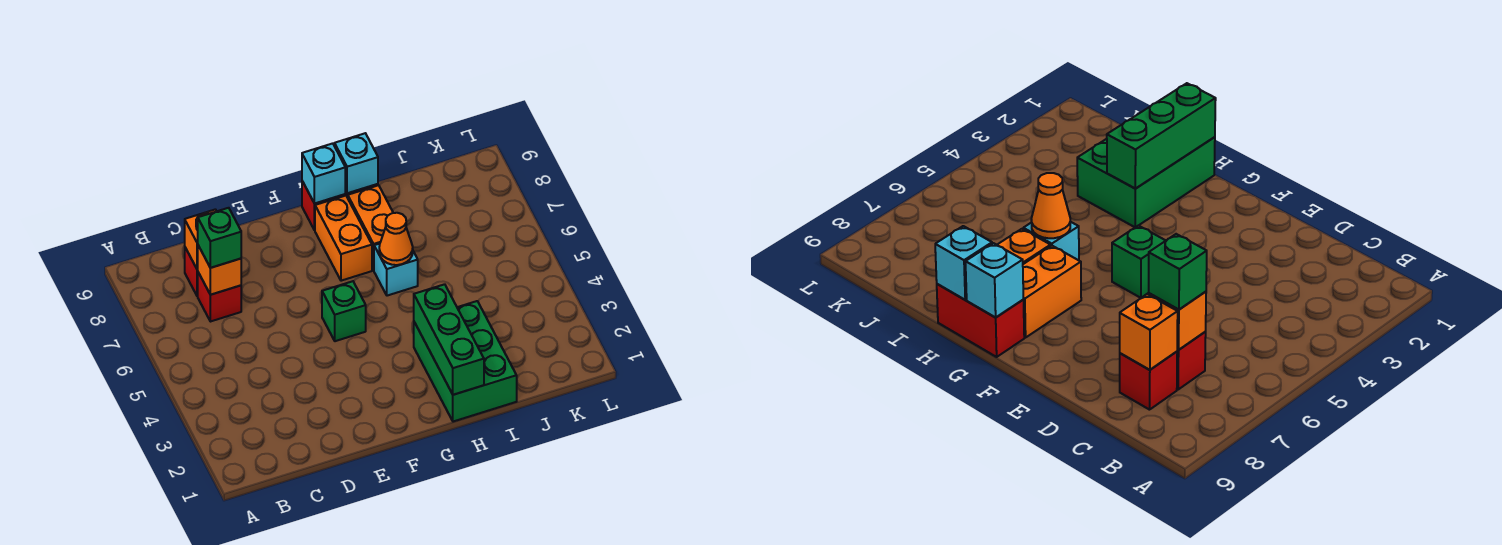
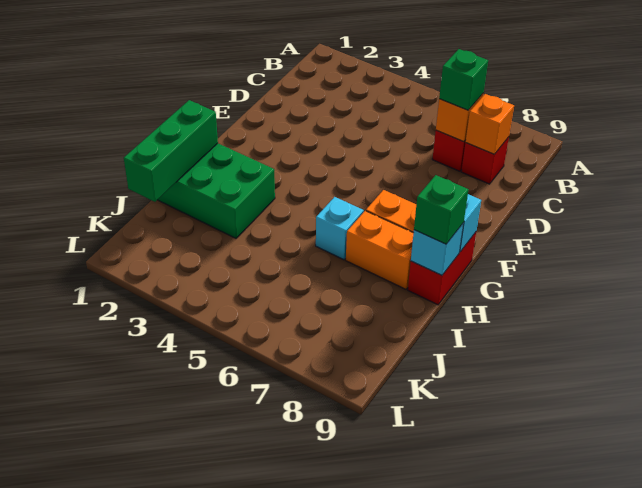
green 1x1 brick [322,281,366,341] -> green 1x1 brick moved to [414,175,468,244]
green 1x3 brick [414,284,484,395] -> green 1x3 brick turned to [124,100,218,202]
orange 1x1 cone [379,213,413,265] -> none

